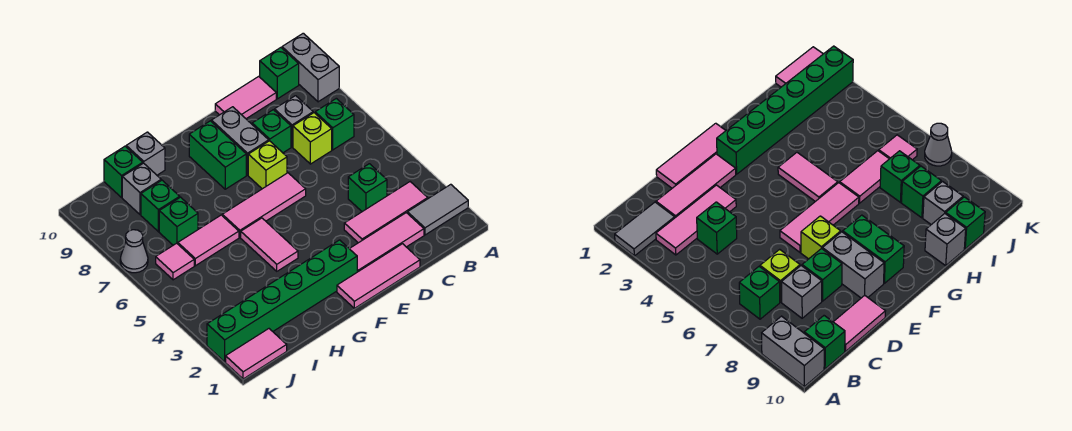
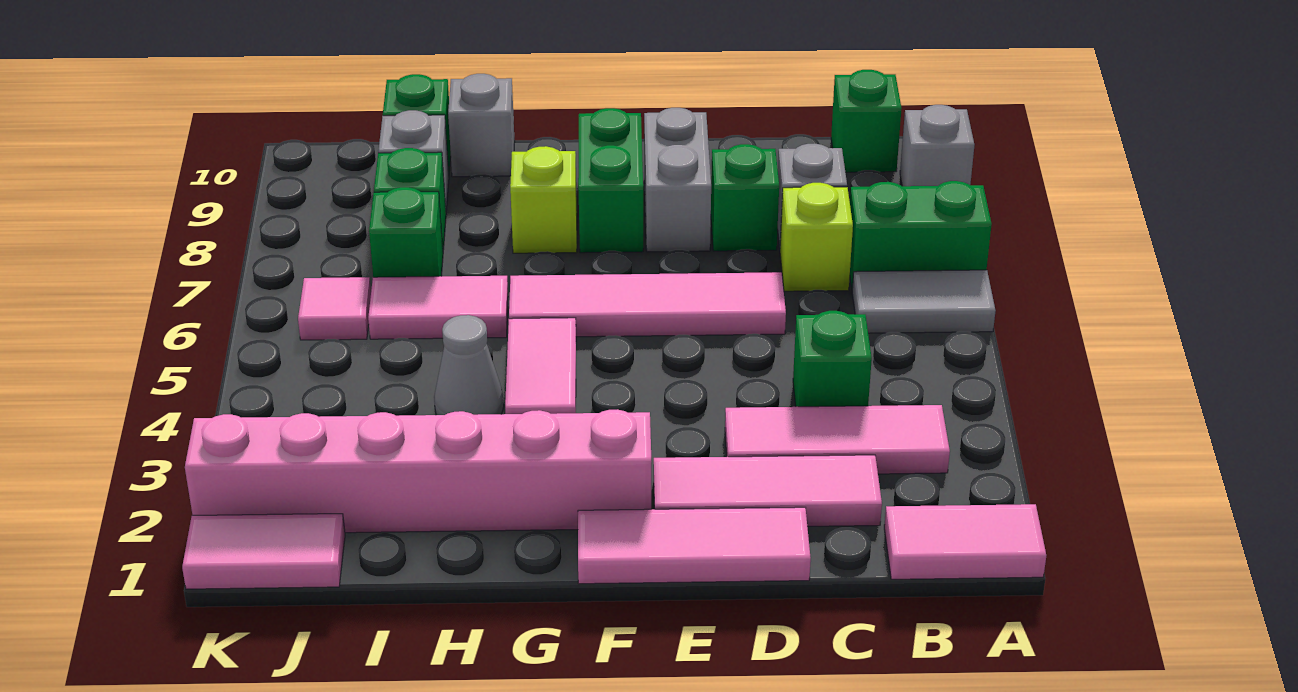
grey 1x2 tile [407,184,468,235] -> grey 1x2 tile moved to [852,270,996,333]
grey 1x2 brick [282,33,339,102] -> grey 1x1 brick [900,105,974,186]
green 1x1 brick [315,98,354,150] -> green 1x2 brick [850,181,992,288]
pink 1x2 tile [215,76,276,119] -> pink 1x2 tile moved to [884,504,1046,579]
pink 1x3 tile [222,173,306,237] -> pink 1x4 tile [509,272,786,337]
lime 1x1 brick [248,141,287,189] -> lime 1x1 brick moved to [510,146,577,253]
green 1x6 brick [207,240,357,362] -> pink 1x6 brick [185,409,652,533]
grey 1x1 cone [120,230,148,273] -> grey 1x1 cone moved to [434,315,504,415]

